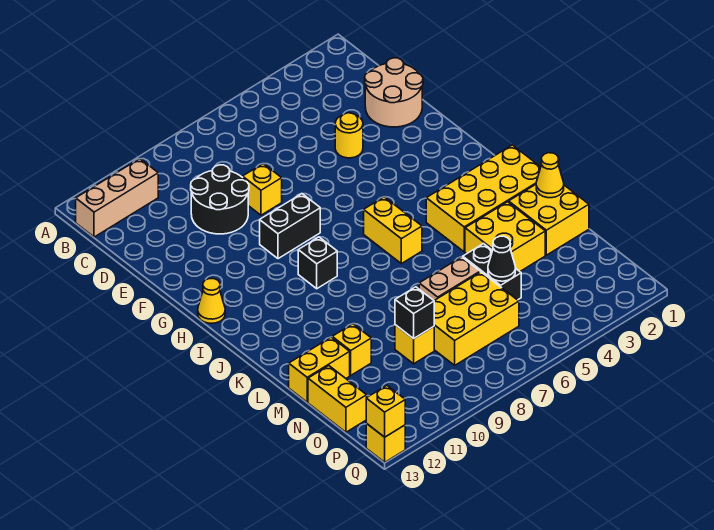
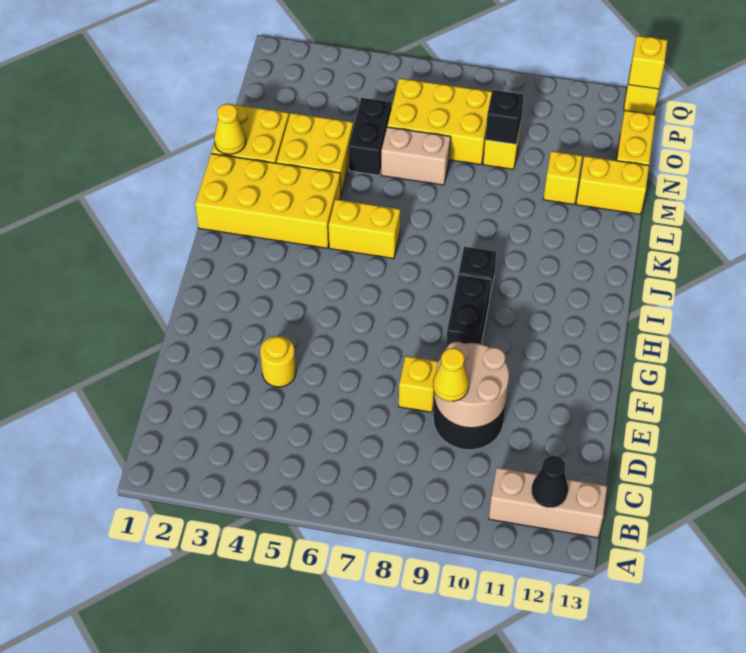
tan 2x2 round brick [365,58,423,127] -> tan 2x2 round brick moved to [435,342,509,428]
black 1x2 brick [260,194,320,259] -> black 1x2 brick turned to [446,274,491,349]
yellow 1x1 cone [198,279,225,323] -> yellow 1x1 cone moved to [433,348,469,401]
yellow 1x2 brick [364,197,422,264] -> yellow 1x2 brick turned to [329,199,400,259]
black 1x1 cone [488,236,516,281] -> black 1x1 cone moved to [531,456,568,508]

